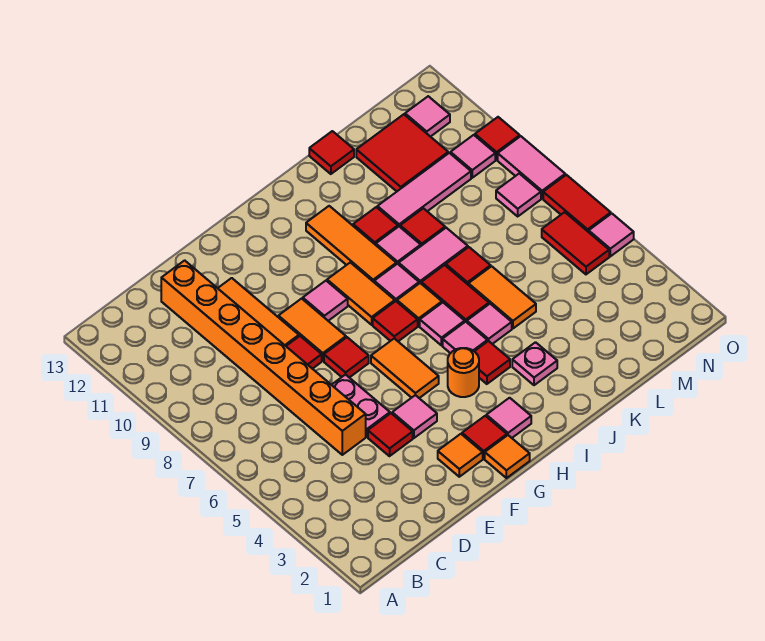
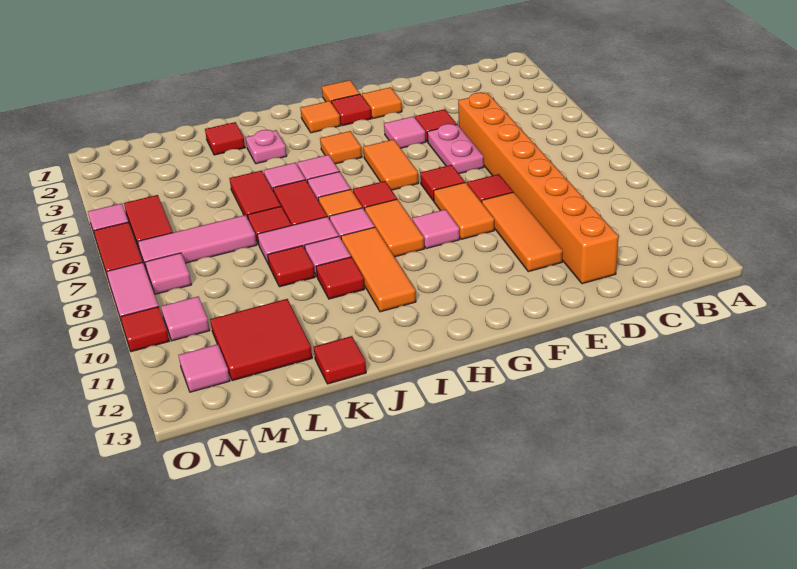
pink 1x1 tile [486,398,531,438] -> orange 1x1 tile [300,101,341,133]
orange 1x1 round brick [448,348,479,397] -> orange 1x1 tile [320,131,362,164]
red 1x1 tile [475,341,510,384] -> red 1x1 tile moved to [205,122,245,155]
orange 1x2 tile [468,266,536,329] -> red 1x2 tile [229,170,281,218]
pink 1x3 tile [377,153,471,227] -> pink 1x3 tile moved to [138,215,257,270]

